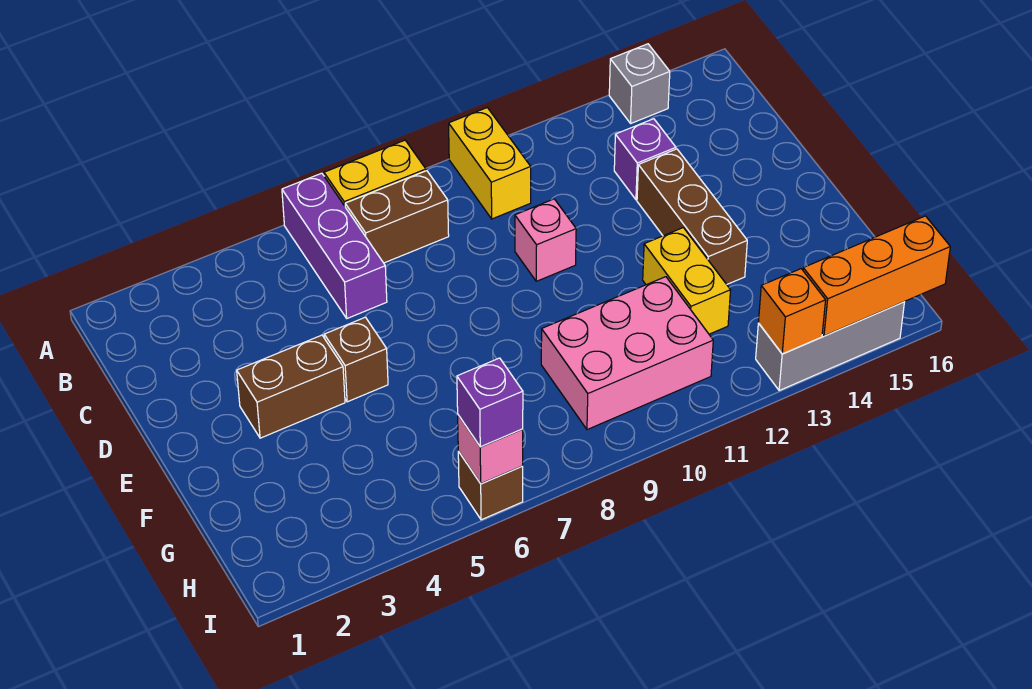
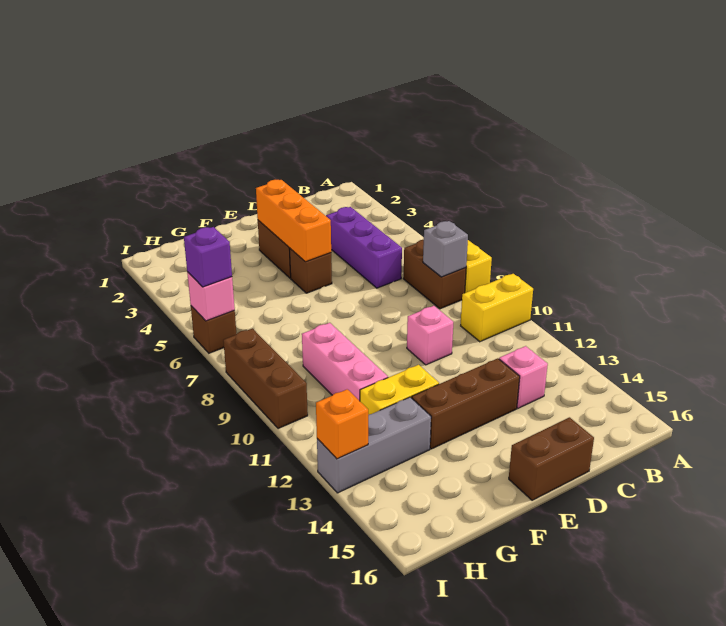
purple 1x3 brick [282,173,387,318] -> purple 1x3 brick turned to [326,207,402,288]
grey 1x1 brick [609,44,670,123] -> grey 1x1 brick moved to [423,221,468,277]
purple 1x1 brick [614,119,676,200] -> pink 1x1 brick [499,346,548,408]
none -> brown 1x2 brick [509,417,594,500]
pink 2x3 brick [541,277,713,430] -> pink 1x3 brick [302,323,388,401]
none -> brown 1x3 brick [223,329,308,429]
grey 1x3 brick [756,302,904,391] -> grey 1x3 brick turned to [317,397,431,493]
orange 1x3 brick [803,216,950,336] -> orange 1x3 brick moved to [256,180,331,262]

